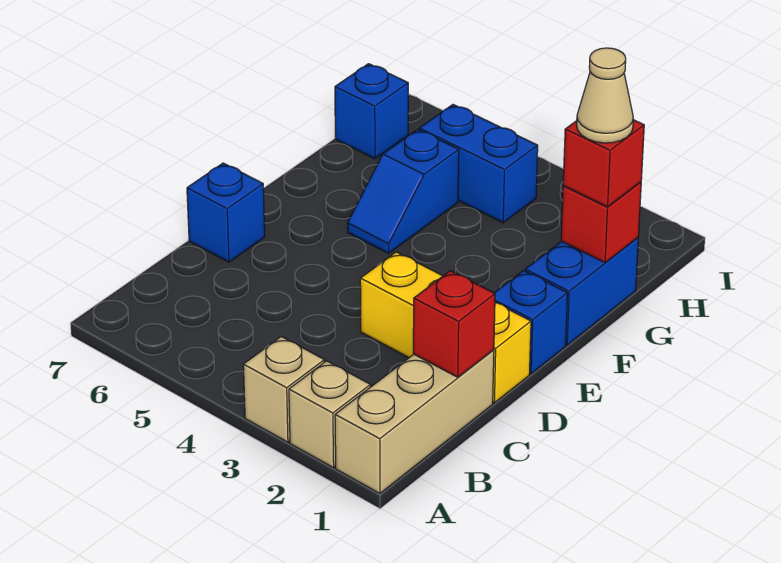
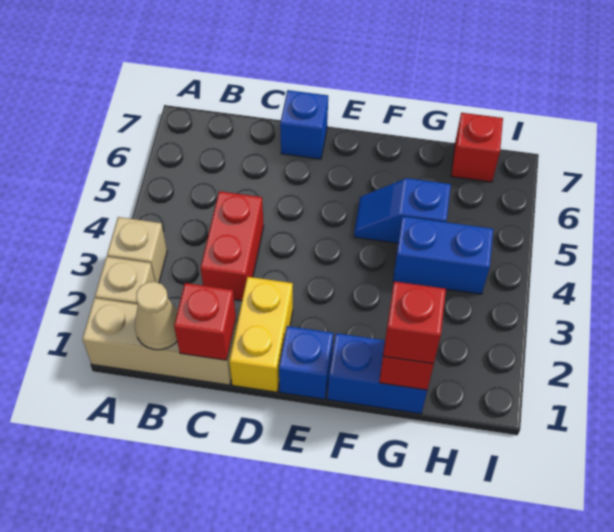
none -> red 1x2 brick [201,191,264,301]
yellow 1x3 brick [360,252,531,403] -> yellow 1x2 brick [229,277,293,392]
tan 1x1 cone [577,48,633,143] -> tan 1x1 cone moved to [135,282,178,350]
blue 1x2 brick [419,105,538,223] -> blue 1x2 brick turned to [393,216,493,294]
blue 1x1 brick [335,64,408,159] -> red 1x1 brick [451,113,503,182]

